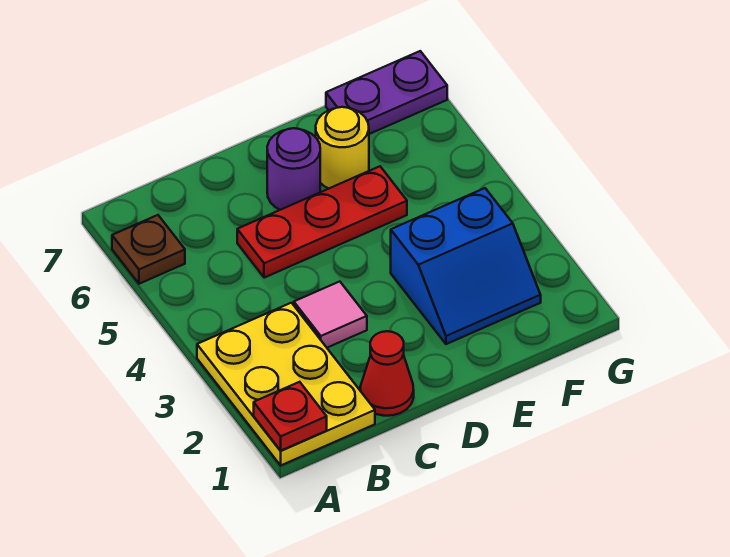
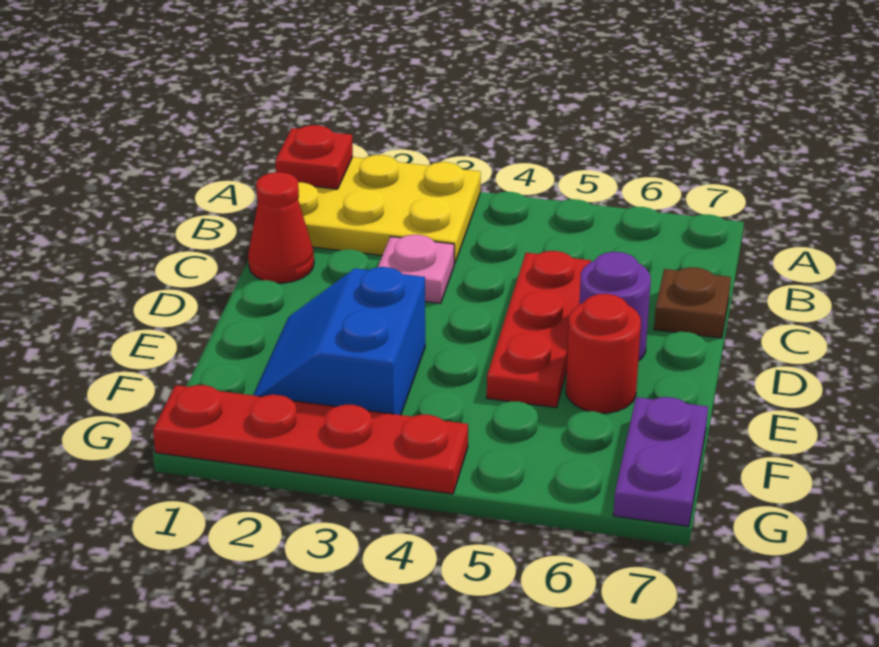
brown 1x1 plate [112,215,185,284] -> brown 1x1 plate moved to [654,267,731,338]
pink 1x1 tile [294,281,367,348] -> pink 1x1 plate [378,235,454,303]
yellow 1x1 round brick [316,107,369,189] -> red 1x1 round brick [566,294,641,413]
none -> red 1x4 plate [153,385,468,494]

